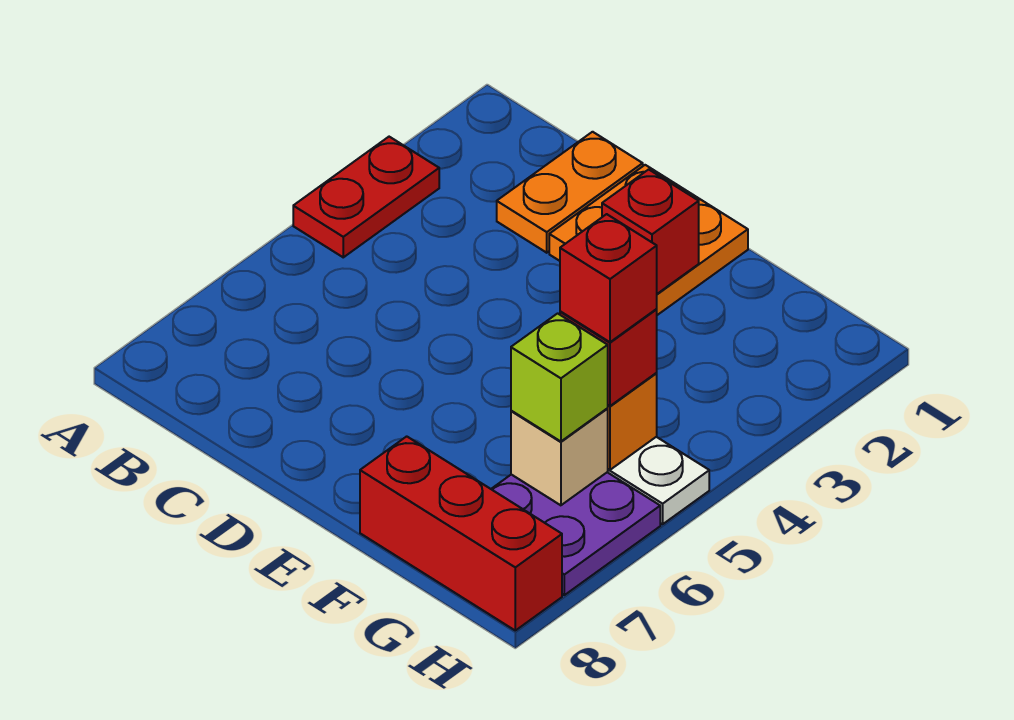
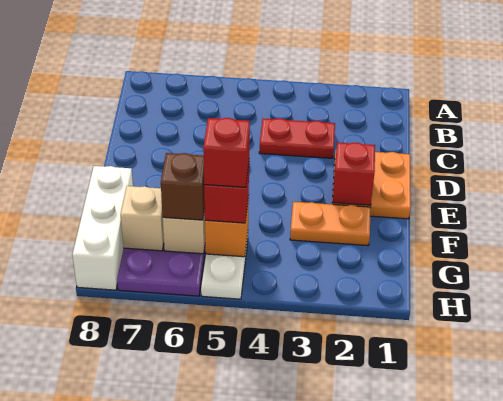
red 1x2 plate [293,137,439,257] -> red 1x2 plate moved to [259,118,335,158]
orange 1x2 plate [497,132,643,253] -> orange 1x2 plate moved to [290,202,371,246]
red 1x3 brick [360,436,562,630] -> white 1x3 brick [73,166,133,290]
lime 1x1 brick [511,313,608,441] -> brown 1x1 brick [161,153,205,220]
none -> tan 1x1 brick [121,186,164,251]

